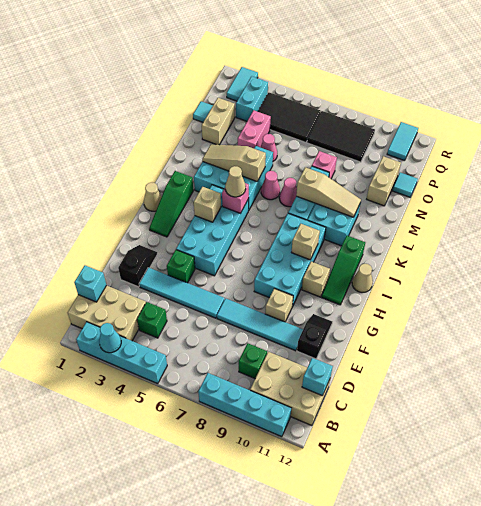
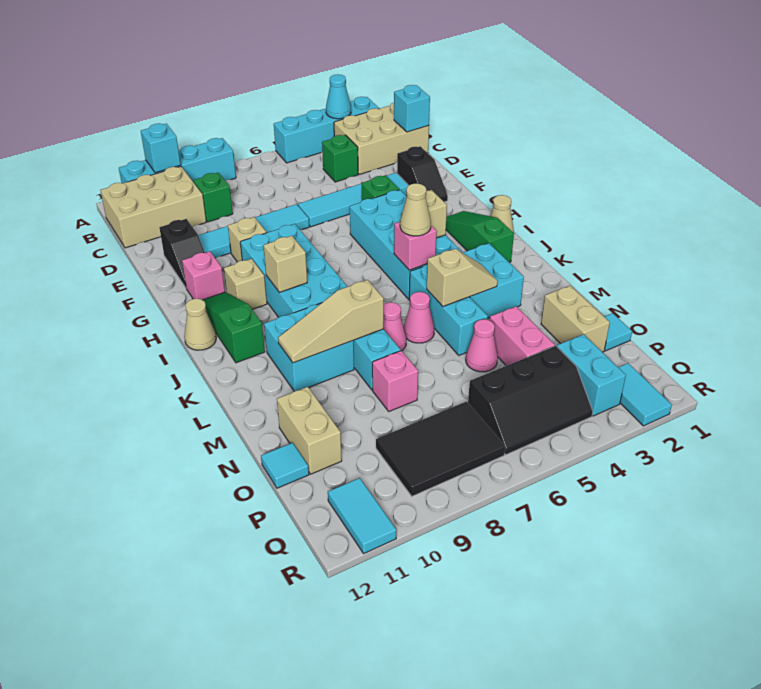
cyan 1x1 brick [302,358,333,396] -> cyan 1x1 brick moved to [141,123,181,173]
none -> pink 1x1 brick [182,251,225,300]
tan 1x3 slope [202,145,266,181] -> tan 1x2 slope [427,249,498,306]
black 2x3 tile [258,93,321,142] -> black 2x3 slope [468,346,593,455]

